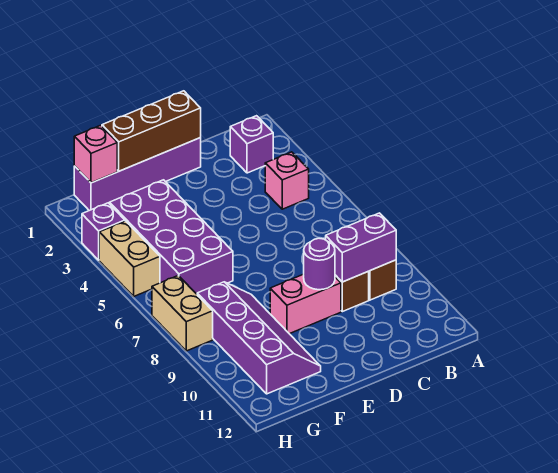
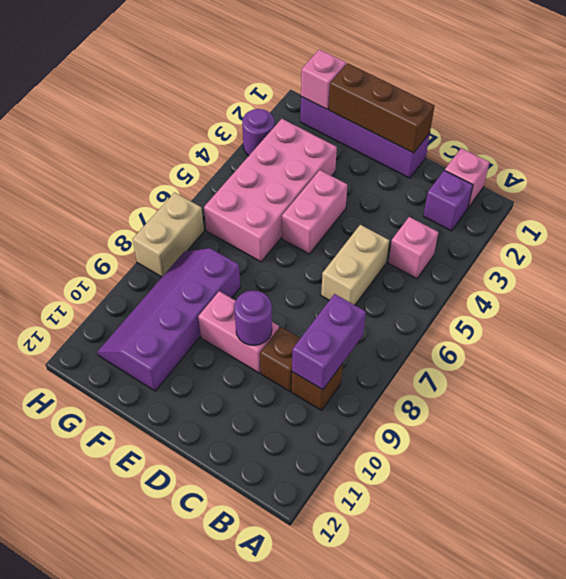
none -> pink 1x1 brick [445,148,490,208]
purple 1x2 brick [326,213,396,282] -> purple 1x2 brick turned to [292,294,366,390]
none -> pink 1x2 brick [282,170,347,254]
purple 2x4 brick [110,180,233,294] -> pink 2x4 brick [204,119,337,262]
purple 2x4 slope [197,282,321,394] -> purple 2x4 slope turned to [97,248,240,391]
purple 1x1 brick [82,203,125,260] -> purple 1x1 round brick [242,109,274,156]
tan 1x2 brick [99,221,160,296] -> tan 1x2 brick moved to [321,225,389,305]

